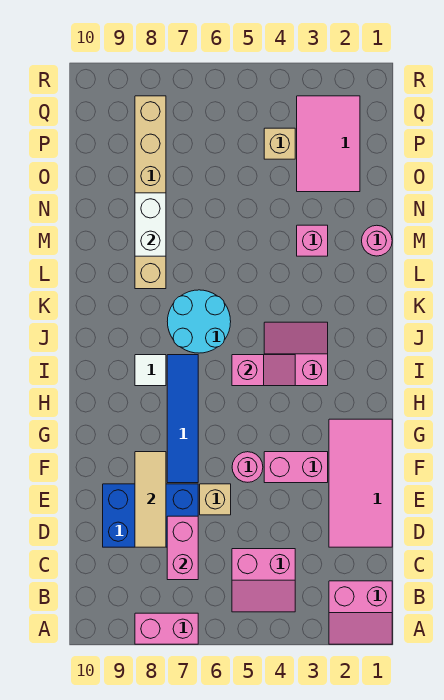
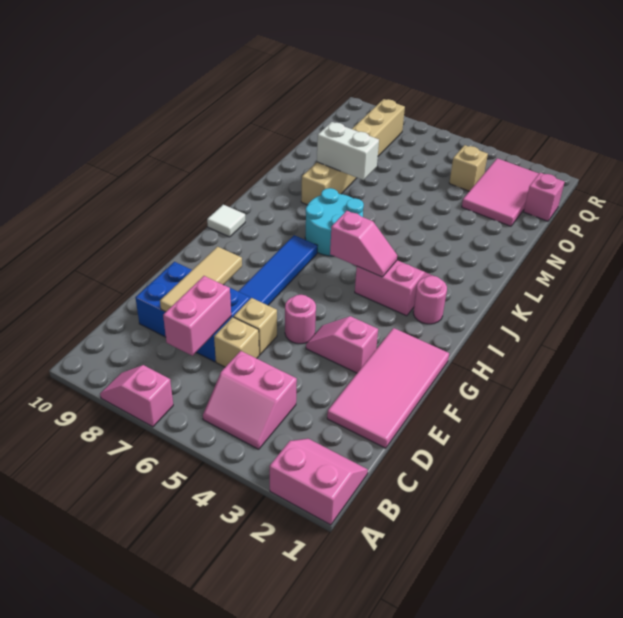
pink 2x2 slope [329,581,392,644] -> pink 2x2 slope turned to [269,439,368,525]
pink 1x2 brick [135,613,198,644] -> pink 1x2 slope [100,365,173,427]
none -> tan 1x1 brick [214,317,259,367]
pink 1x2 brick [264,452,328,483] -> pink 1x2 slope [306,316,378,373]
white 1x1 tile [135,355,166,386] -> white 1x1 tile moved to [207,205,245,237]
pink 1x1 round brick [362,225,392,256] -> pink 1x1 round brick moved to [413,276,447,324]
pink 1x1 brick [297,225,328,256] -> pink 1x1 brick moved to [524,173,565,221]
white 1x2 brick [135,193,166,256] -> white 1x2 brick turned to [317,122,379,180]

